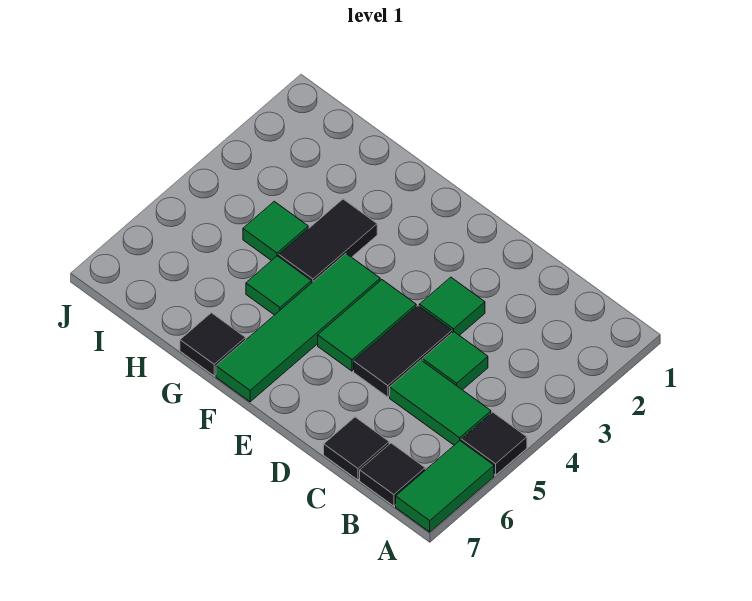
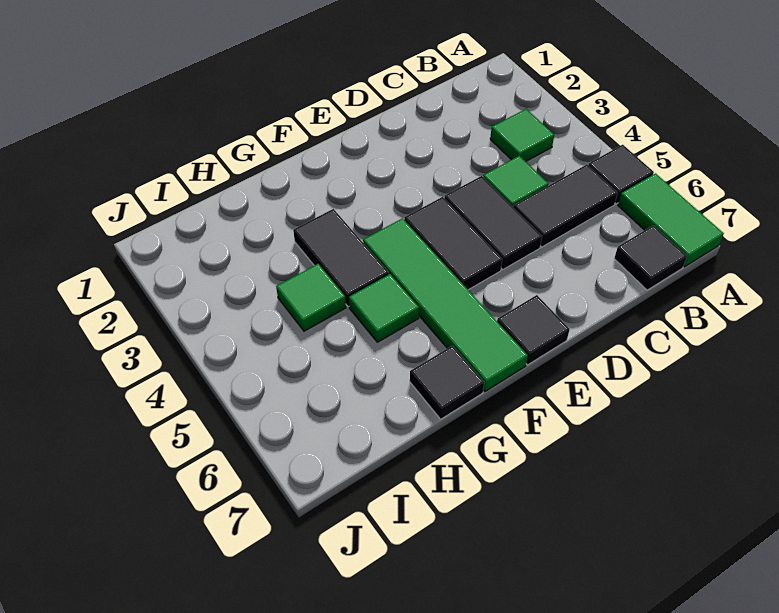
green 1x2 tile [390,360,491,445] -> black 1x2 tile [513,165,618,247]
black 1x1 tile [324,417,389,480] -> black 1x1 tile moved to [497,295,570,365]
green 1x1 tile [419,277,485,335] -> green 1x1 tile moved to [490,109,554,161]
green 1x2 tile [318,280,416,371] -> black 1x2 tile [404,197,502,290]

